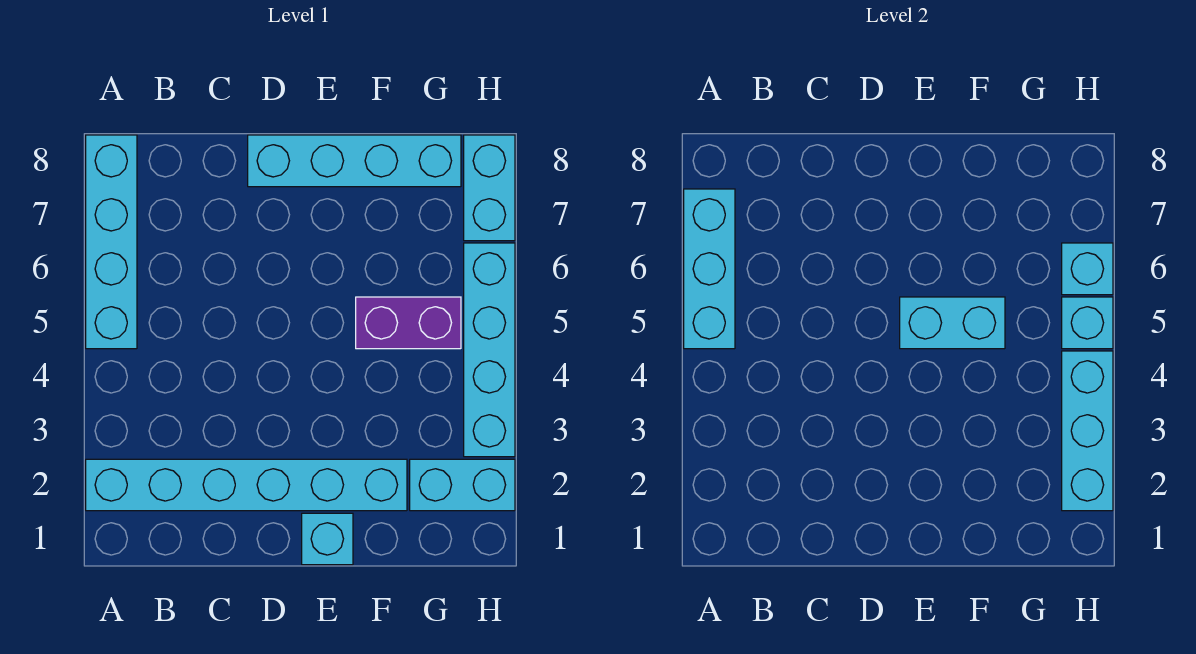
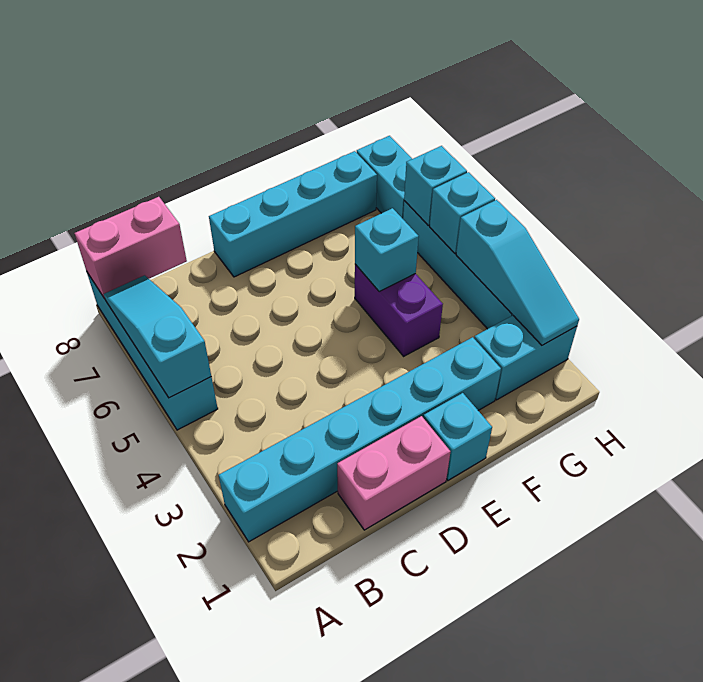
cyan 1x3 brick [684,189,735,349] -> cyan 1x3 slope [104,275,211,398]
none -> pink 1x2 brick [74,197,187,299]
none -> pink 1x2 brick [337,416,450,530]
cyan 1x2 brick [900,297,1005,349] -> cyan 1x1 brick [355,208,419,291]
purple 1x2 brick [356,297,461,349] -> purple 1x2 brick turned to [355,264,443,356]
cyan 1x3 brick [1062,351,1113,511] -> cyan 1x3 slope [456,200,579,345]

